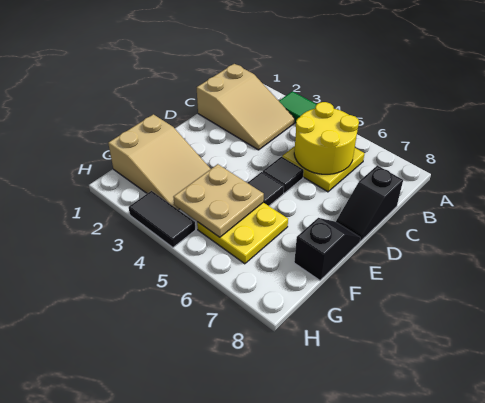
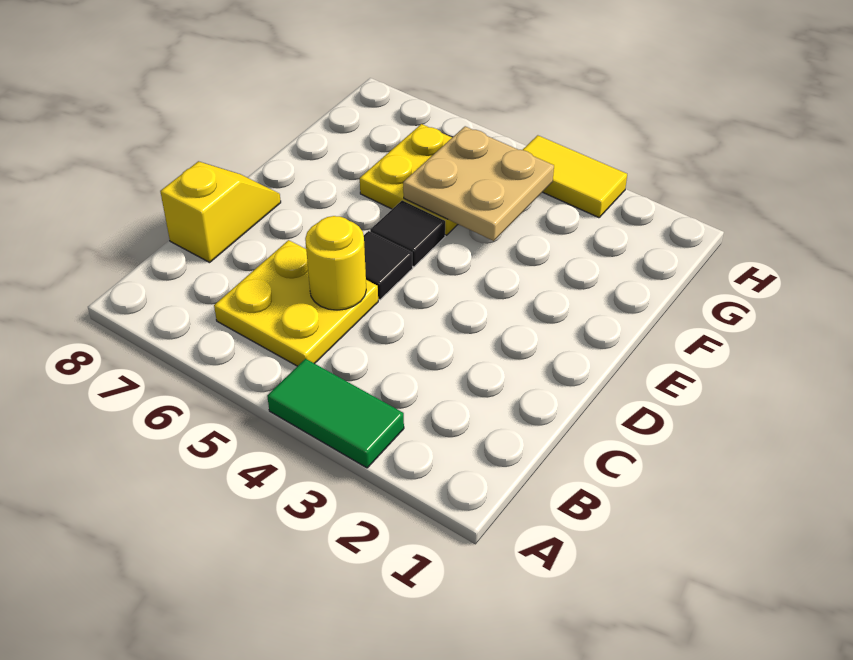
tan 2x3 slope [197,64,295,150] -> none
yellow 2x2 round brick [294,102,359,174] -> yellow 1x1 round brick [305,216,366,310]
black 1x2 slope [336,165,403,241] -> yellow 1x2 slope [160,161,281,262]
black 1x2 slope [294,218,361,280] -> none
tan 2x3 slope [108,114,210,210] -> none
black 1x2 tile [129,191,196,248] -> yellow 1x2 tile [523,135,627,218]

